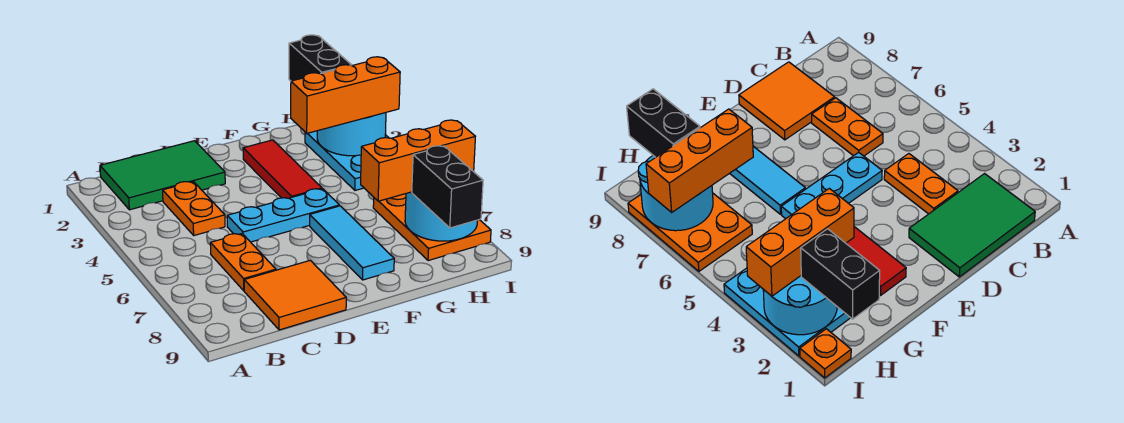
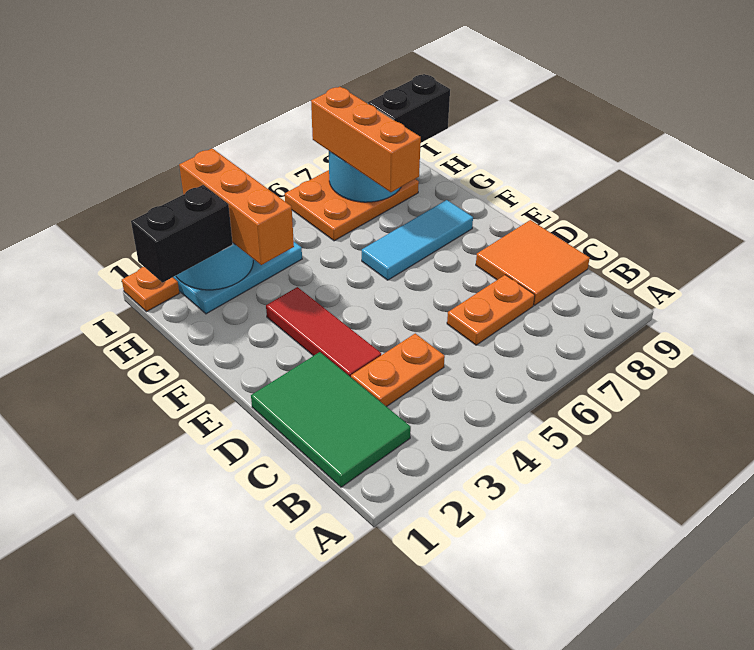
cyan 1x3 plate [227,189,339,242] -> none
red 1x3 tile [243,140,322,198] -> red 1x3 tile turned to [266,287,381,377]

